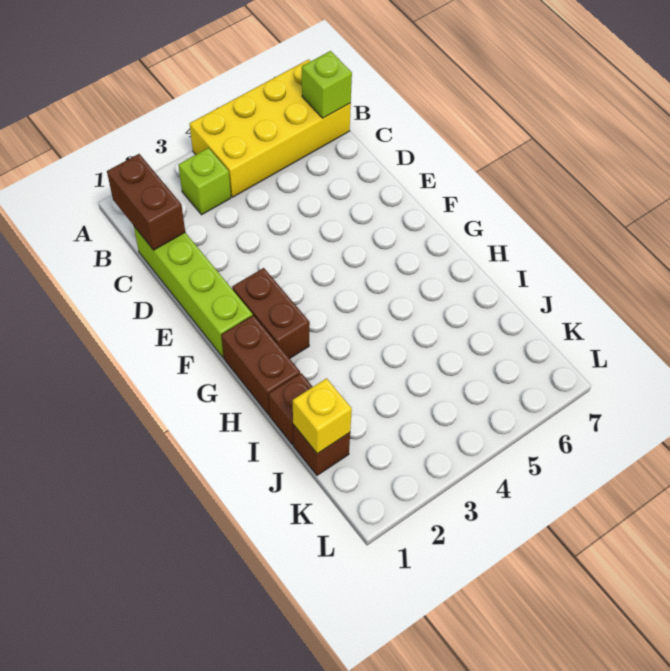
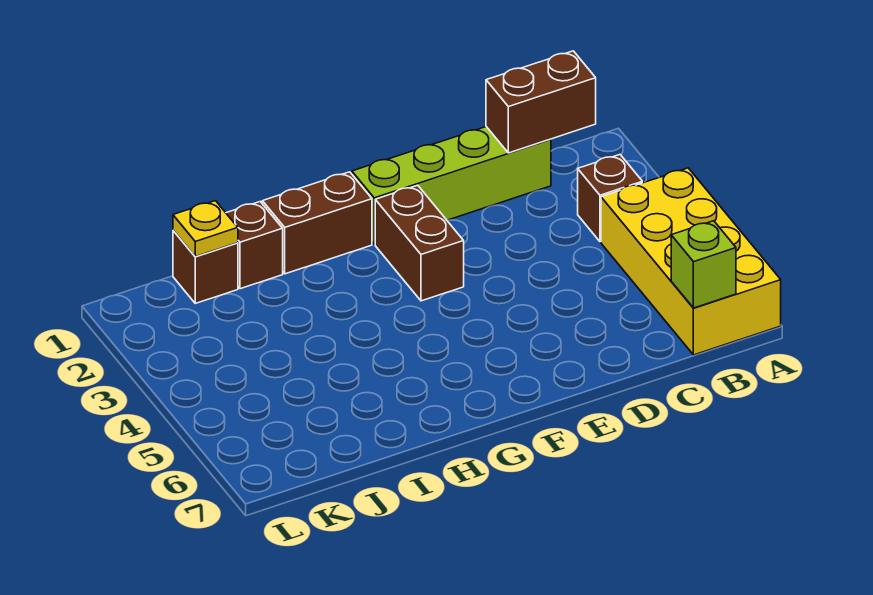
lime 1x1 brick [178,148,231,215] -> brown 1x1 brick [578,155,642,242]
brown 1x2 brick [232,268,310,359] -> brown 1x2 brick turned to [375,185,464,301]
yellow 1x1 brick [293,378,352,454] -> yellow 1x1 plate [173,201,238,257]

